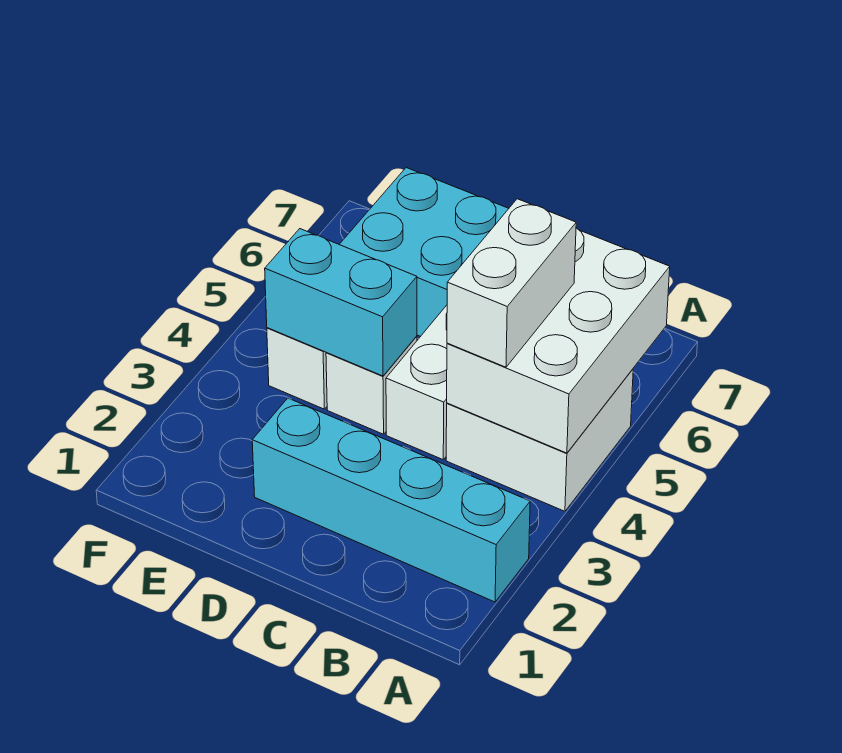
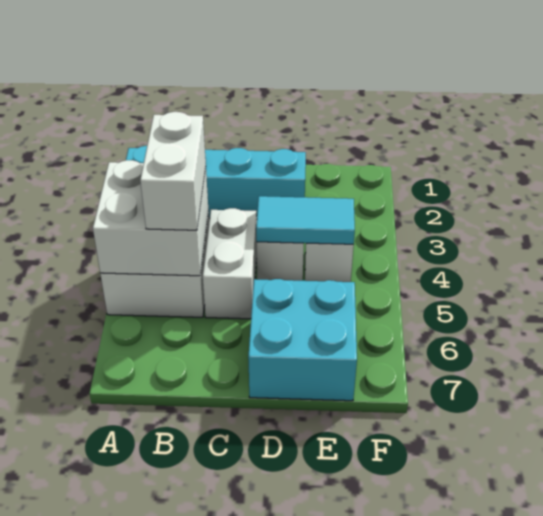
white 2x3 brick [447,228,670,453] -> white 2x2 brick [93,160,208,276]
cyan 1x2 brick [265,229,417,376] -> cyan 1x2 tile [256,196,355,244]

